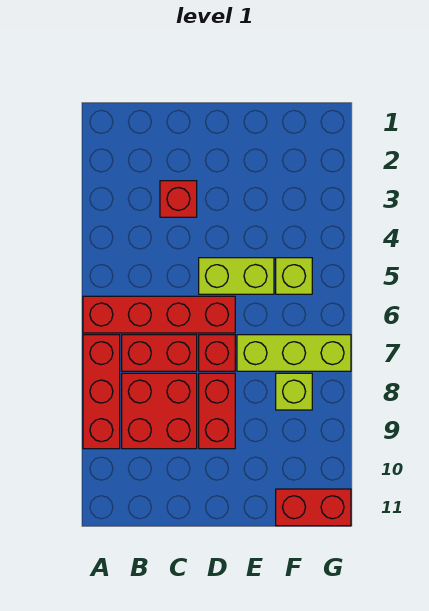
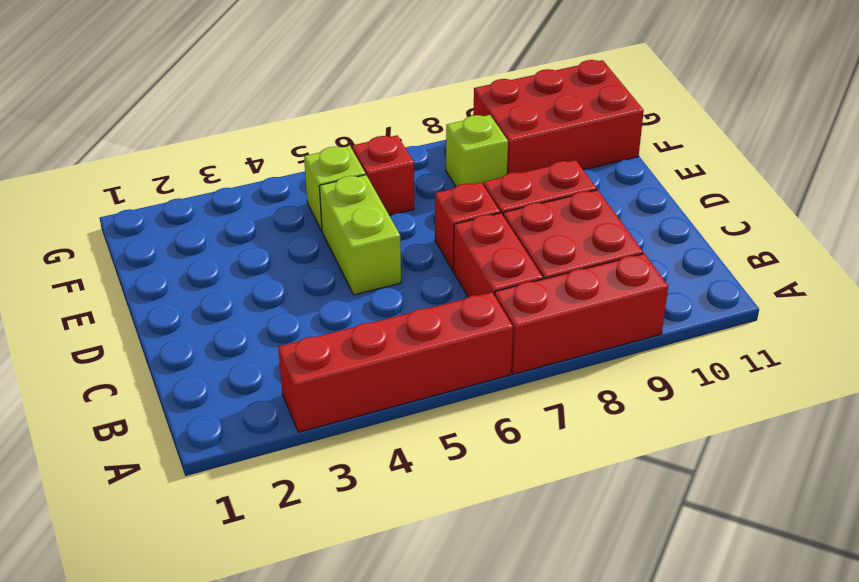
red 1x4 brick [83,296,235,333] -> red 1x4 brick turned to [278,292,513,432]
red 1x1 brick [160,181,197,217] -> red 1x1 brick moved to [352,135,414,215]
lime 1x3 brick [237,335,351,371] -> none
red 1x2 brick [276,489,351,526] -> red 2x3 brick [473,60,644,174]

